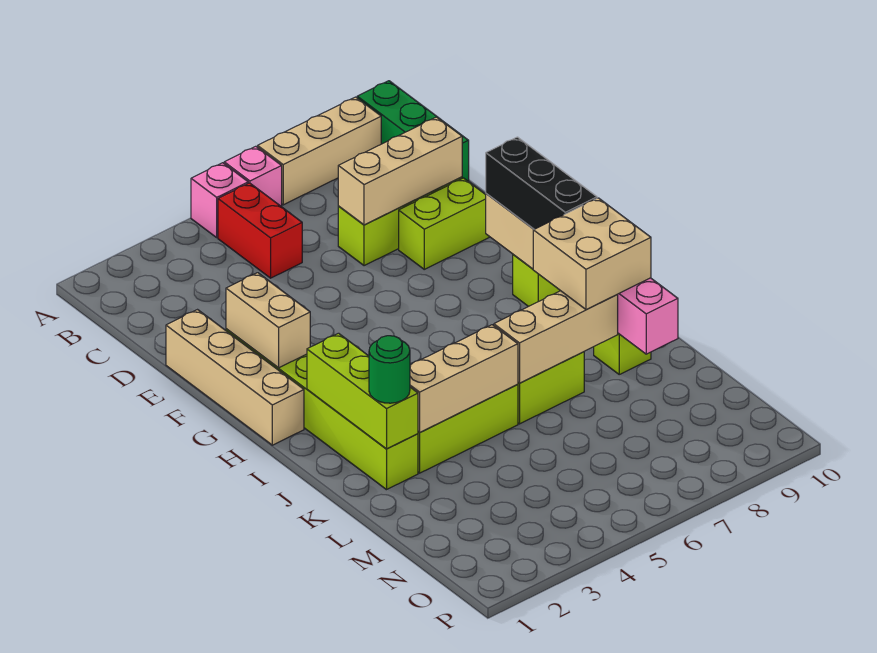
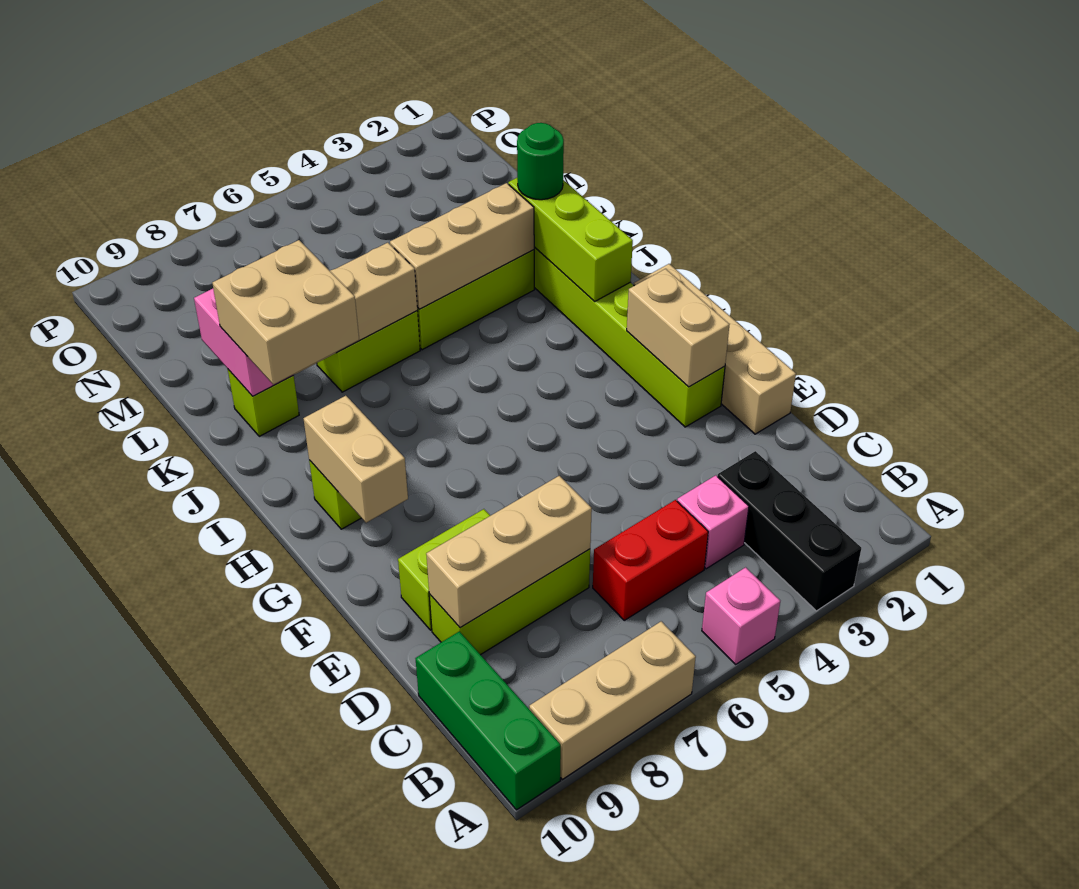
pink 1x1 brick [224,146,282,206] -> pink 1x1 brick moved to [677,475,749,569]
red 1x2 brick [218,183,302,278] -> red 1x2 brick turned to [593,500,708,620]
black 1x3 brick [486,137,597,229] -> black 1x3 brick moved to [718,451,861,611]

